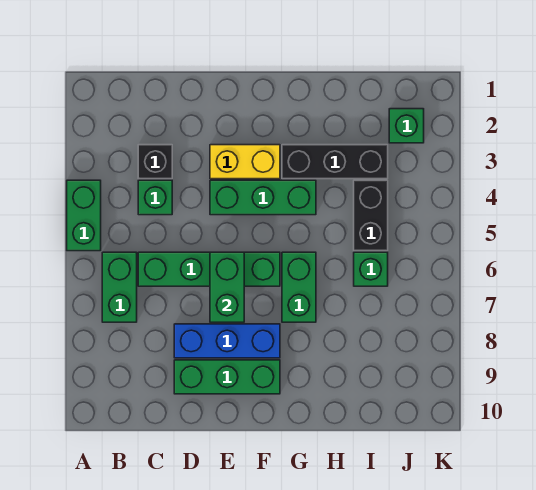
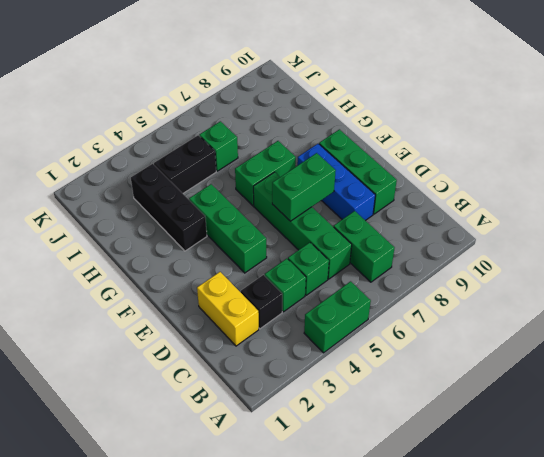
green 1x2 brick [102,252,137,322] -> green 1x2 brick turned to [334,211,394,282]
yellow 1x2 brick [210,145,280,179] -> yellow 1x2 brick moved to [197,272,259,346]
green 1x1 brick [389,109,424,143] -> green 1x1 brick moved to [288,242,329,295]

